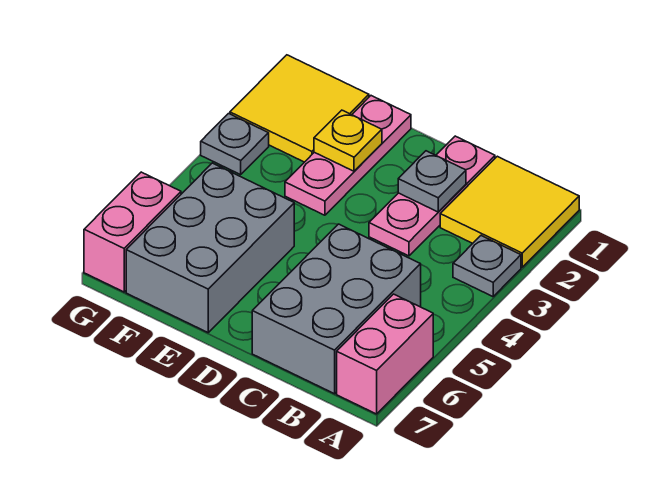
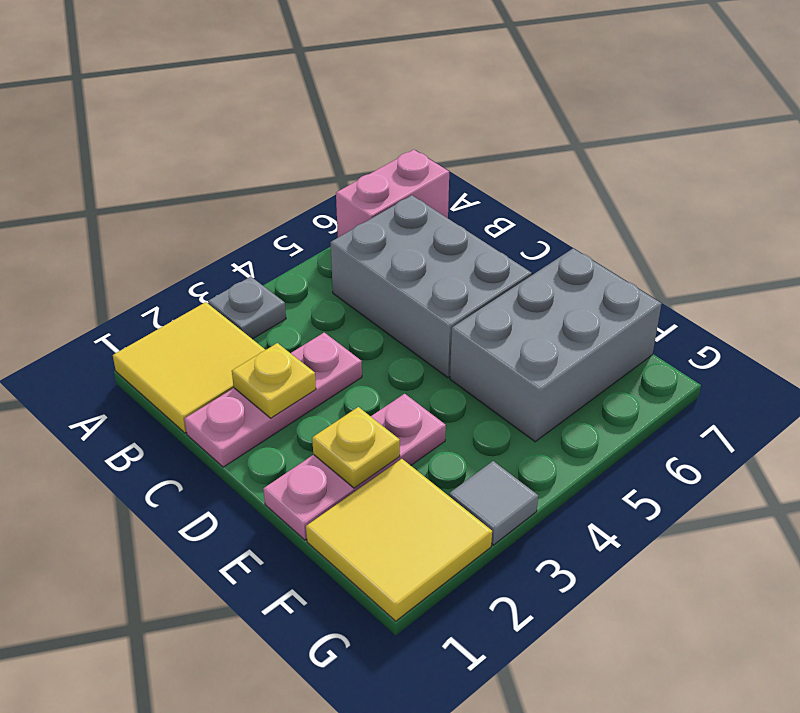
grey 2x3 brick [252,224,421,394] -> grey 2x3 brick turned to [330,195,532,378]
grey 1x1 plate [398,151,466,212] -> yellow 1x1 plate [232,343,316,418]
grey 1x1 plate [201,114,269,175] -> grey 1x1 tile [449,461,538,545]
pink 1x2 brick [84,172,181,292] -> none

